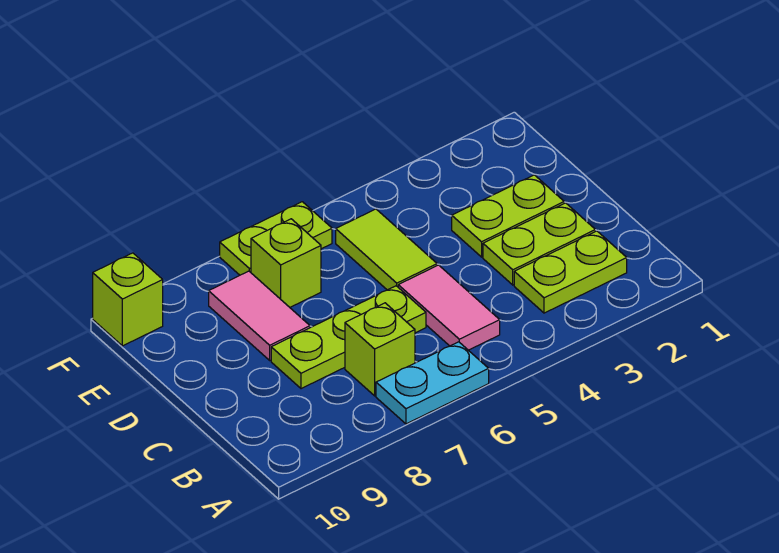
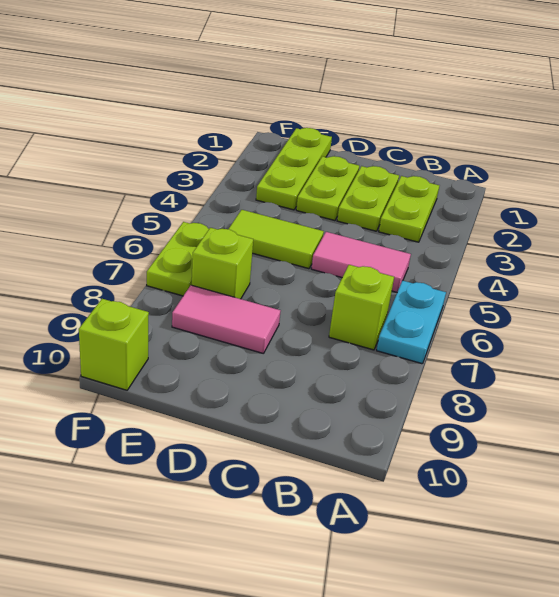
lime 1x3 plate [271,286,426,389] -> lime 1x3 plate moved to [256,128,332,210]

